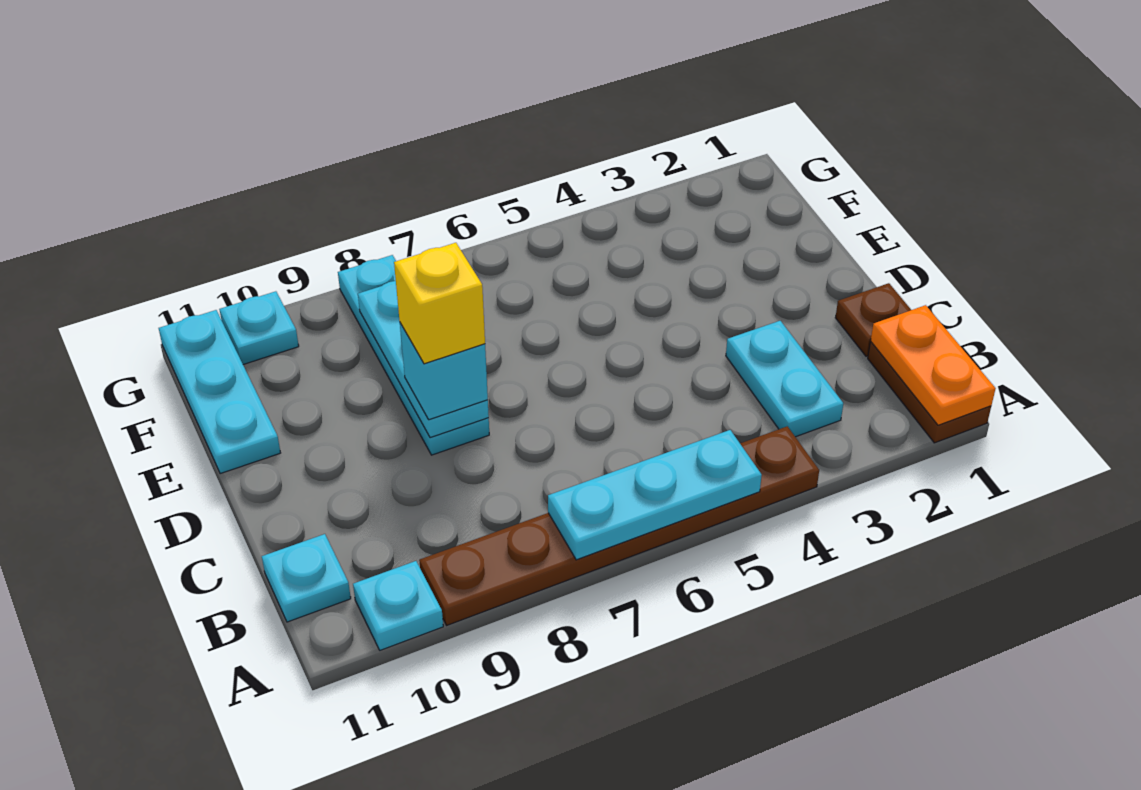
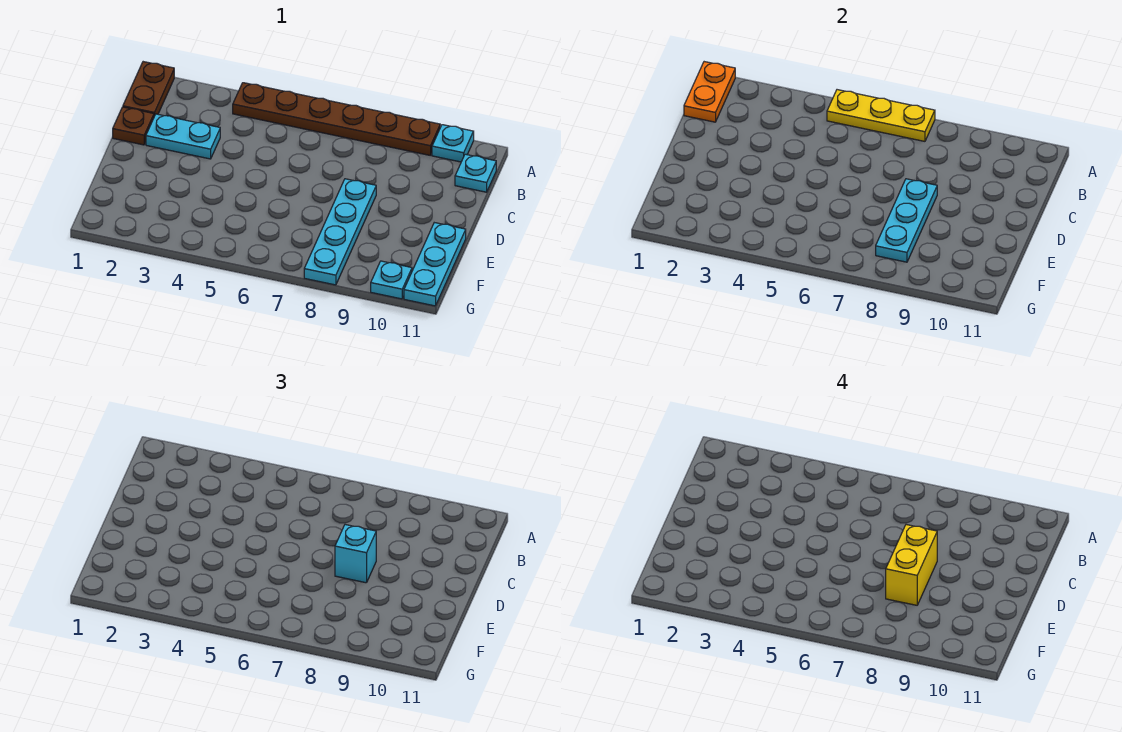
cyan 1x3 plate [548,430,762,560] -> yellow 1x3 plate [827,90,935,141]
cyan 1x2 plate [726,321,843,437] -> cyan 1x2 plate turned to [146,114,220,159]
yellow 1x1 brick [394,243,485,364] -> yellow 1x2 brick [886,525,937,605]

